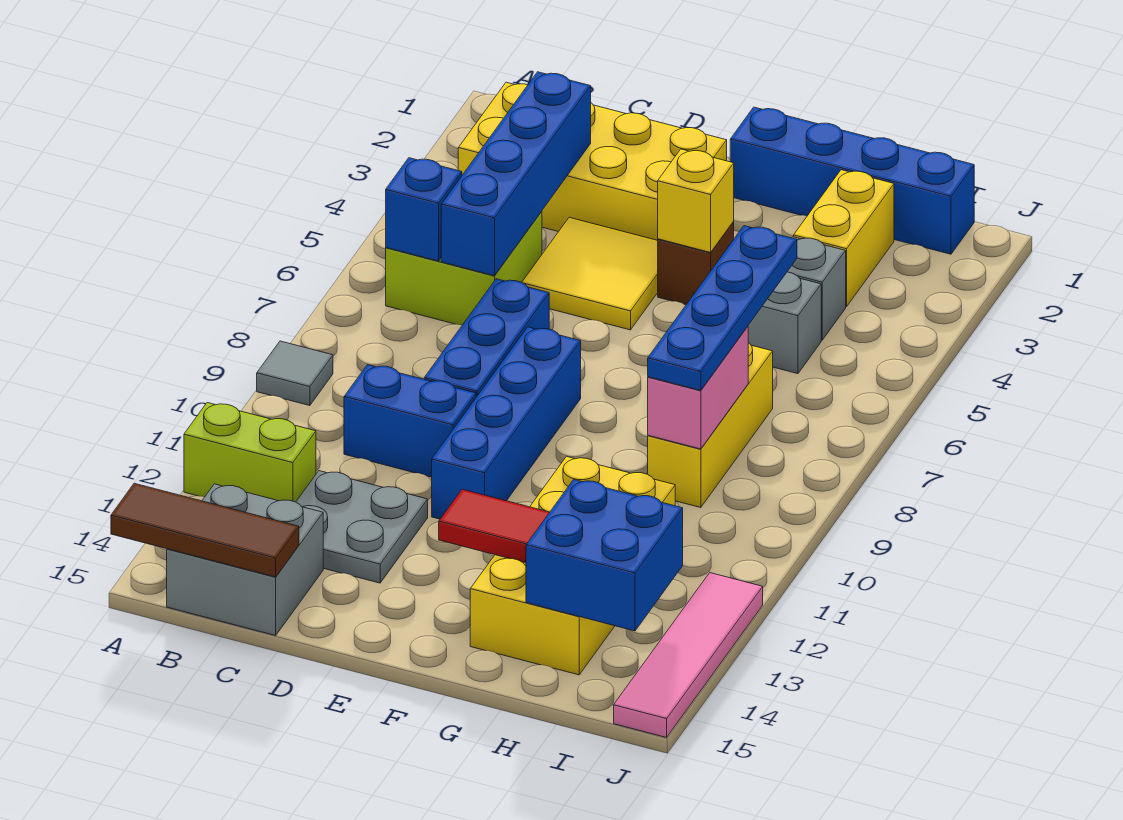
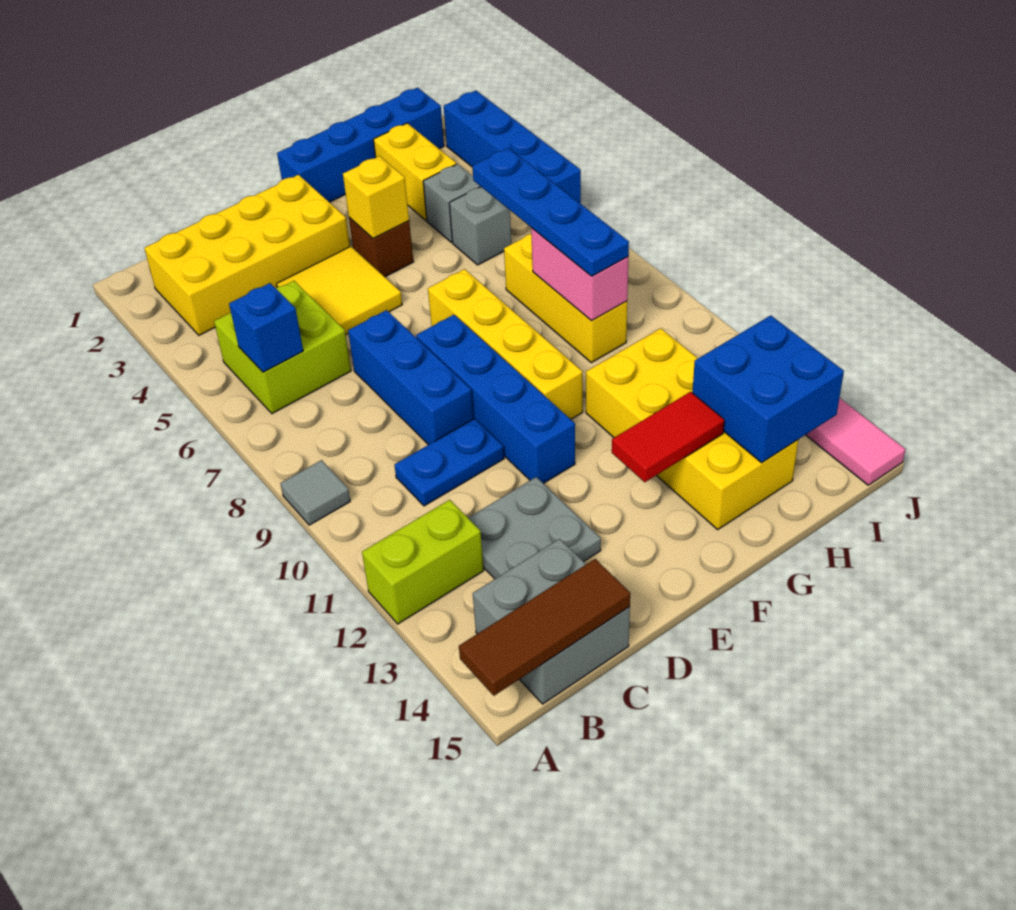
blue 1x4 brick [441,72,591,276] -> blue 1x4 brick moved to [444,91,581,204]
blue 1x2 brick [344,365,476,477] -> blue 1x2 plate [394,419,504,506]
none -> yellow 1x4 brick [428,269,583,419]

